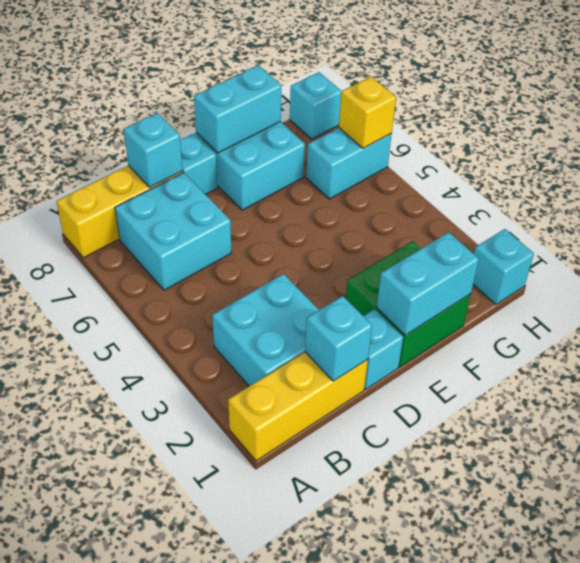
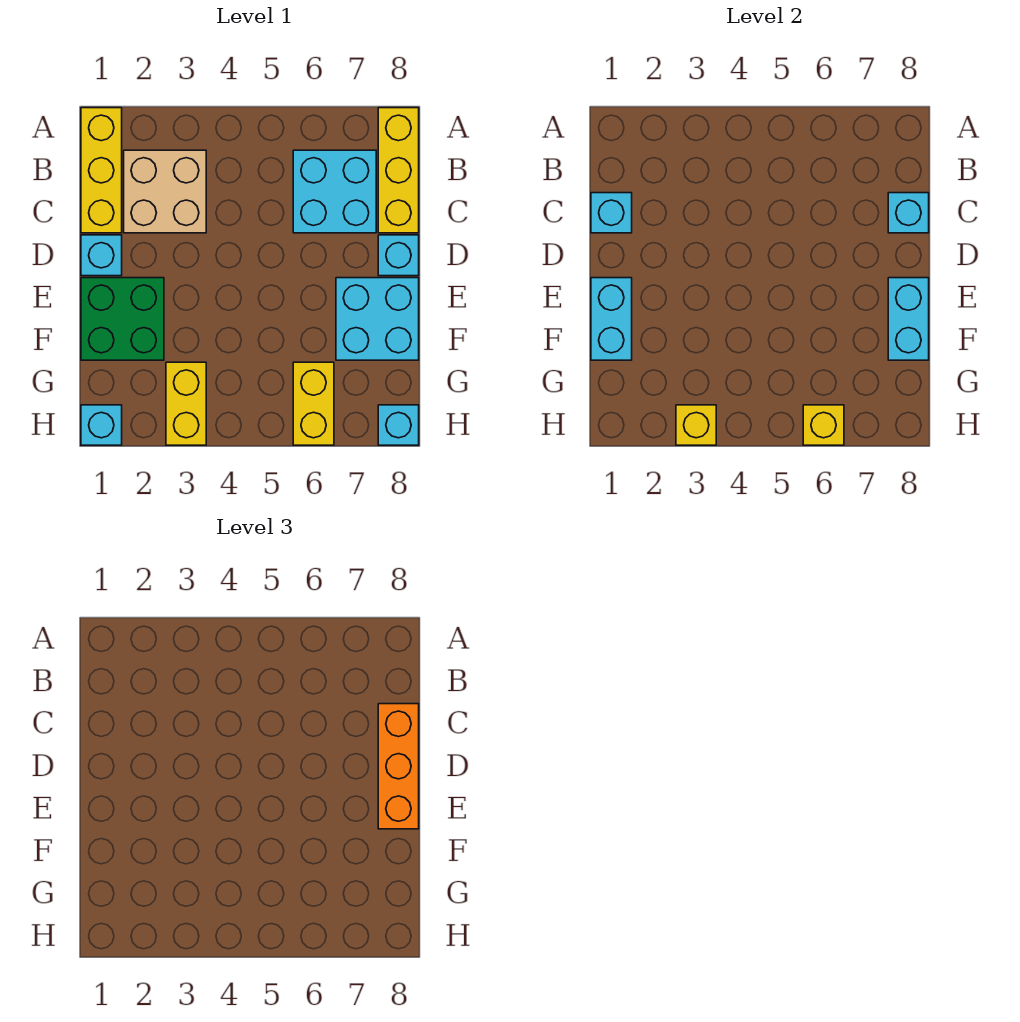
cyan 2x2 brick [212,274,319,386] -> tan 2x2 brick [124,150,206,233]
none -> orange 1x3 brick [378,704,419,829]
none -> yellow 1x2 brick [166,362,206,445]
cyan 1x2 brick [306,128,392,199] -> yellow 1x2 brick [293,362,334,445]
none -> yellow 1x1 brick [676,405,716,445]

